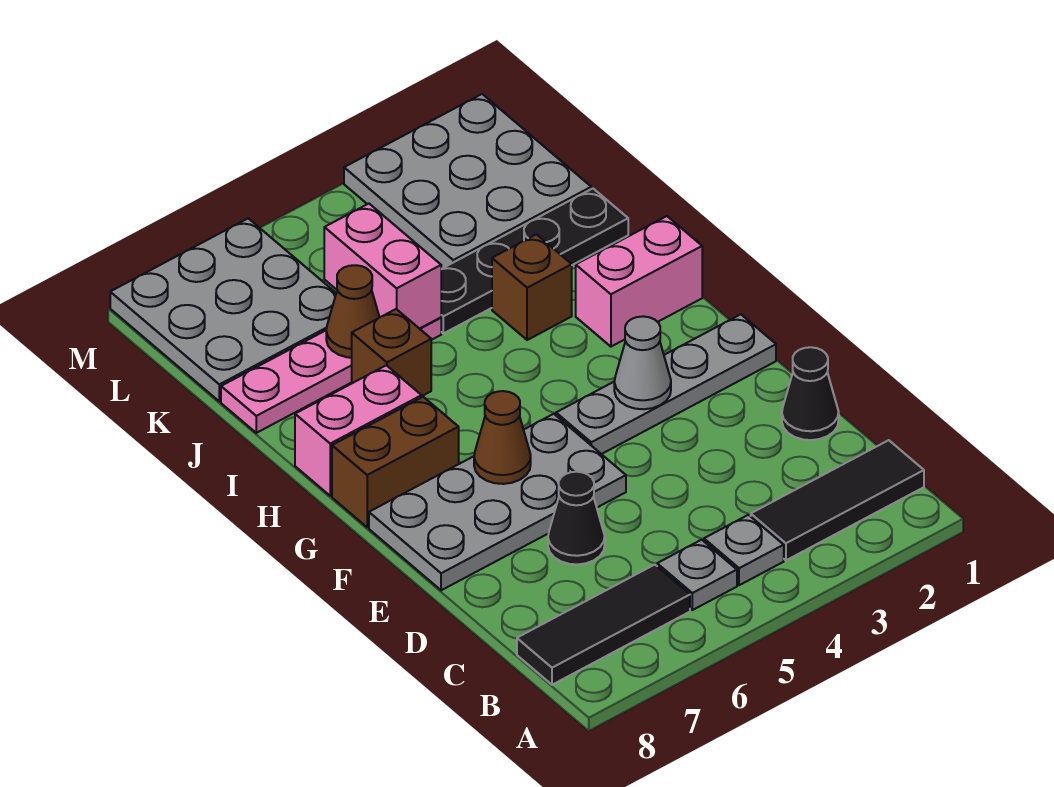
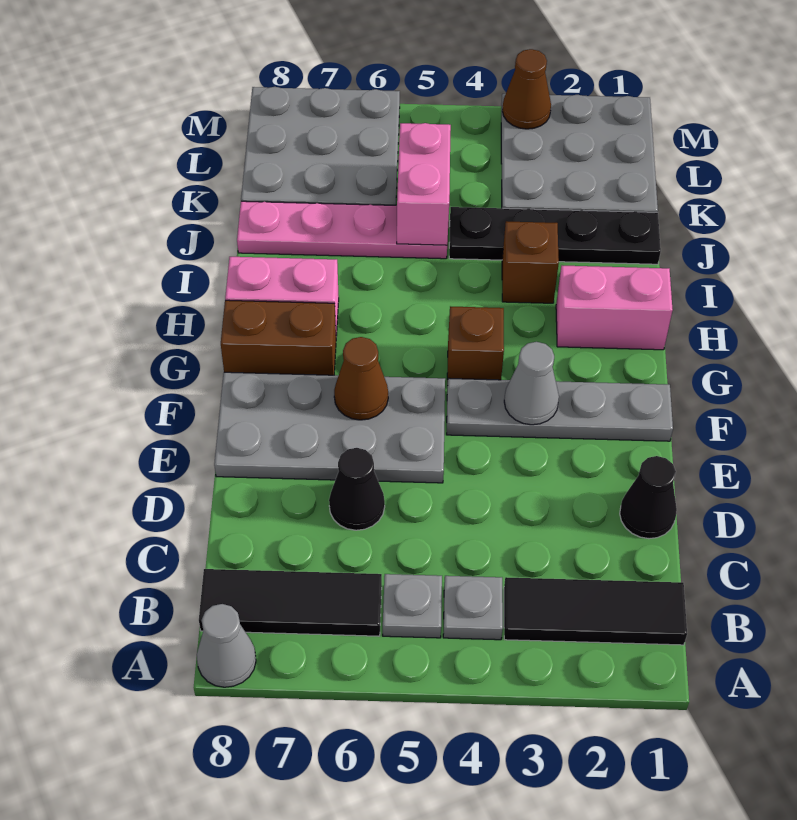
none -> grey 1x1 cone [197,604,256,687]
brown 1x1 brick [352,309,431,396] -> brown 1x1 brick moved to [447,306,504,385]
brown 1x1 cone [326,265,379,358] -> brown 1x1 cone moved to [502,49,551,129]

